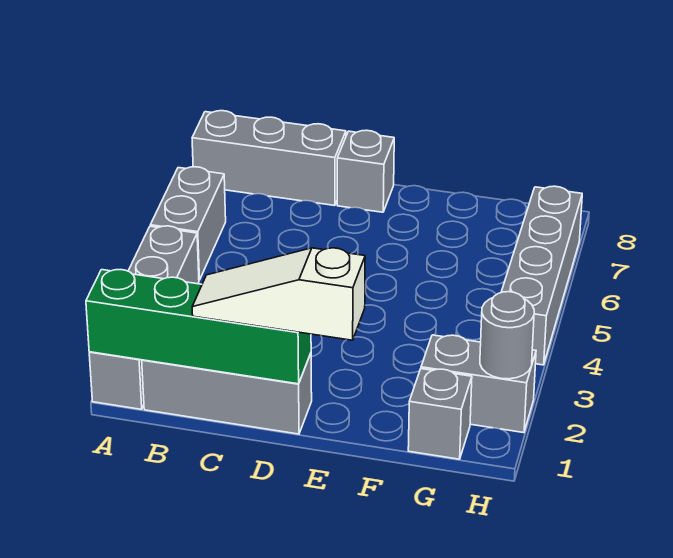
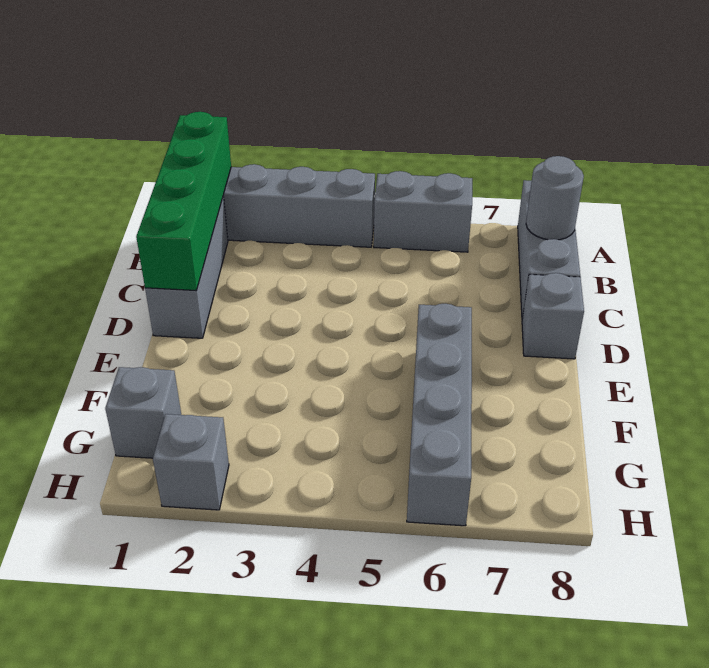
white 1x3 slope [192,248,365,340] -> none
grey 1x2 brick [421,335,536,433] -> grey 1x1 brick [153,414,229,510]
grey 1x1 round brick [480,292,534,379] -> grey 1x1 round brick moved to [526,156,584,240]
grey 1x4 brick [501,186,582,365] -> grey 1x4 brick turned to [407,304,472,526]

